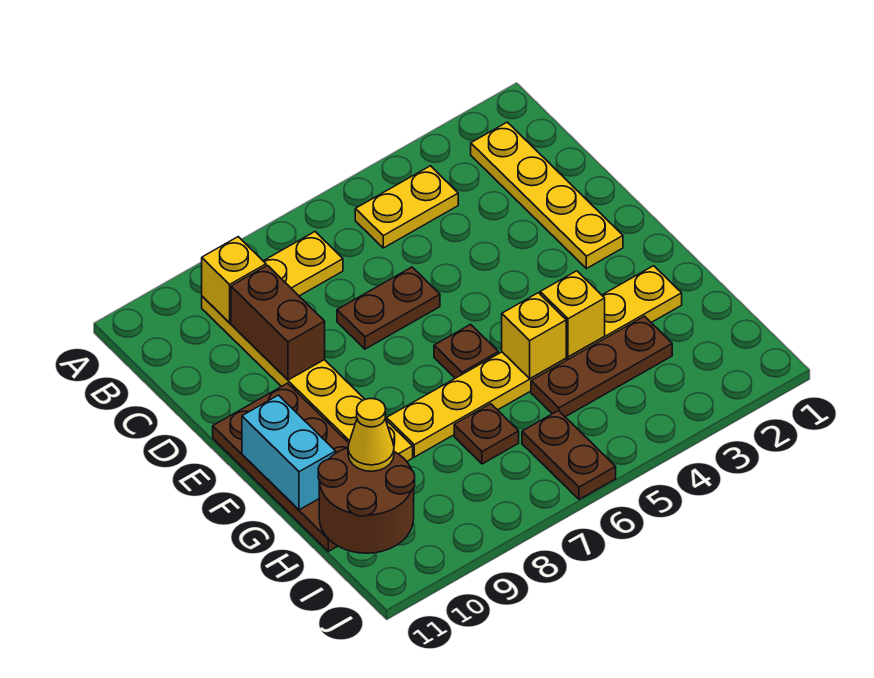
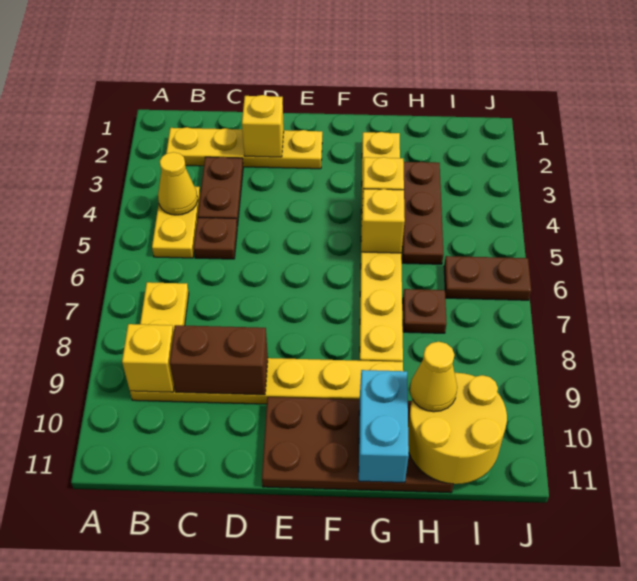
none -> yellow 1x1 cone [158,152,198,215]
none -> yellow 1x1 brick [242,95,284,157]
brown 1x2 plate [337,267,440,349] -> brown 1x2 plate moved to [198,157,243,227]
brown 1x1 plate [434,324,499,378] -> brown 1x1 plate moved to [194,218,237,259]
cyan 1x2 brick [242,395,336,510] -> cyan 1x2 brick turned to [359,370,409,483]
brown 2x2 round brick [318,448,415,553] -> yellow 2x2 round brick [408,373,507,484]

